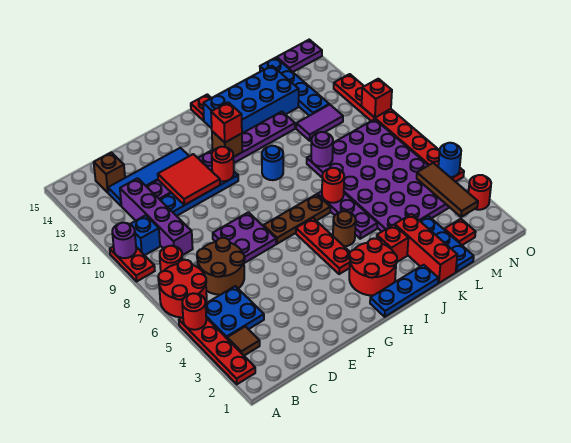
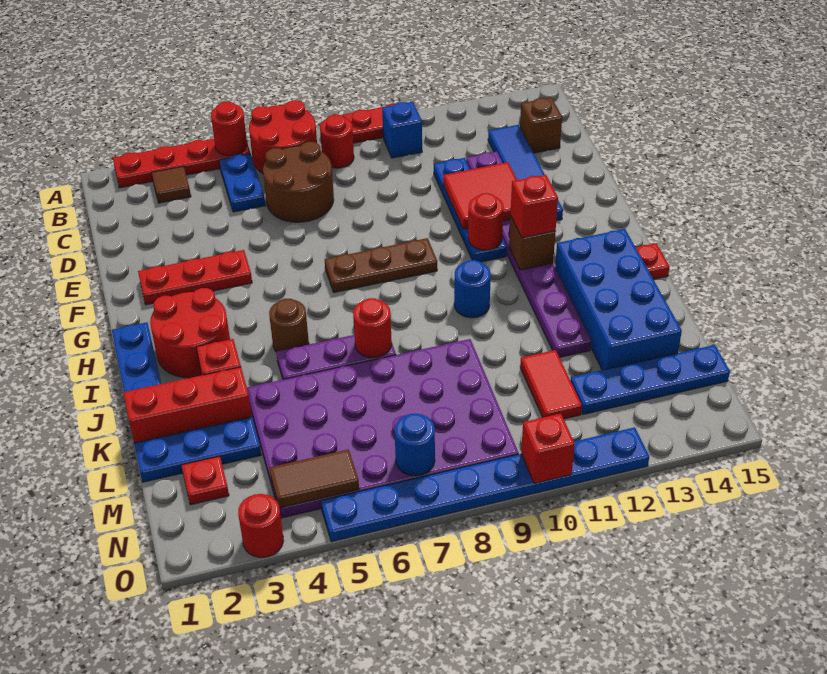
purple 1x1 round brick [112,223,136,258] -> none
blue 2x2 plate [206,286,264,338] -> blue 1x2 plate [219,154,265,212]
purple 1x4 brick [120,178,193,255] -> none
purple 2x2 plate [213,212,276,263] -> none
brown 1x3 plate [263,194,330,244] -> brown 1x3 plate turned to [325,238,437,292]
red 1x3 plate [296,218,350,274] -> red 1x3 plate moved to [138,250,252,305]
purple 1x1 round brick [311,132,333,167] -> none
purple 1x2 tile [296,105,343,141] -> red 1x2 tile [520,350,582,419]
brown 1x3 tile [417,163,478,217] -> brown 1x2 tile [270,450,359,508]
purple 1x2 plate [277,40,322,72] -> none
red 1x8 plate [334,74,464,182] -> blue 1x8 plate [321,427,649,542]
blue 1x1 round brick [438,143,461,177] -> blue 1x1 round brick moved to [395,414,435,476]

